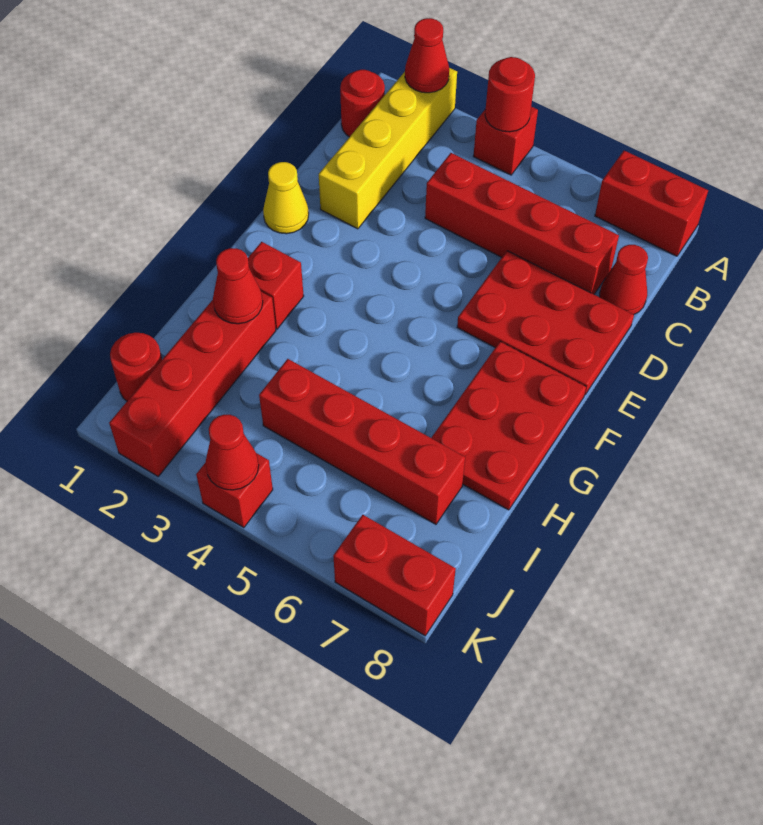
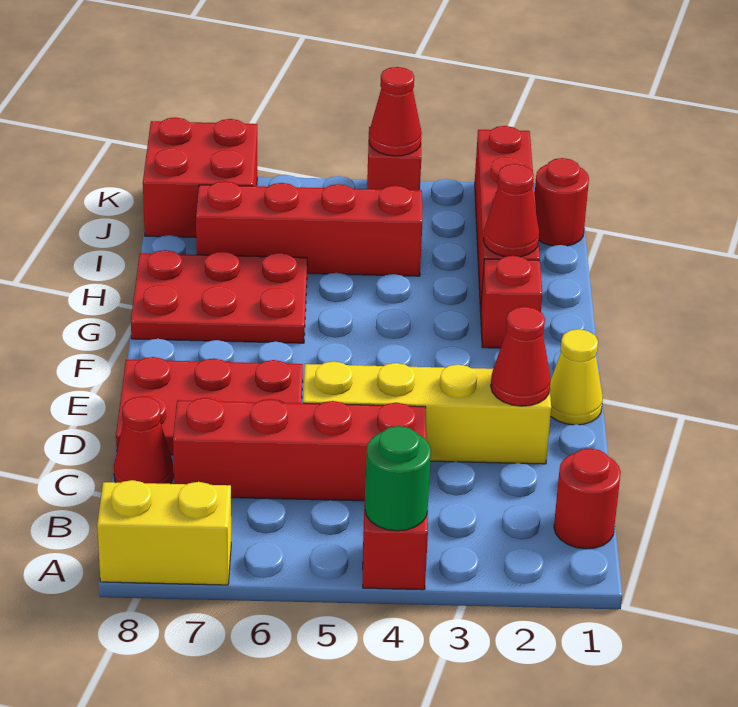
yellow 1x4 brick [319,68,457,229] -> yellow 1x4 brick turned to [303,361,551,464]
red 1x1 cone [405,18,449,93] -> red 1x1 cone moved to [491,307,551,406]
red 1x1 round brick [485,57,535,132] -> green 1x1 round brick [365,426,431,531]
red 1x2 brick [595,151,708,256] -> yellow 1x2 brick [97,480,231,585]
red 2x3 plate [431,342,586,510] -> red 2x3 plate turned to [131,250,307,343]
red 1x2 brick [333,515,456,636] -> red 2x2 brick [143,117,257,237]

